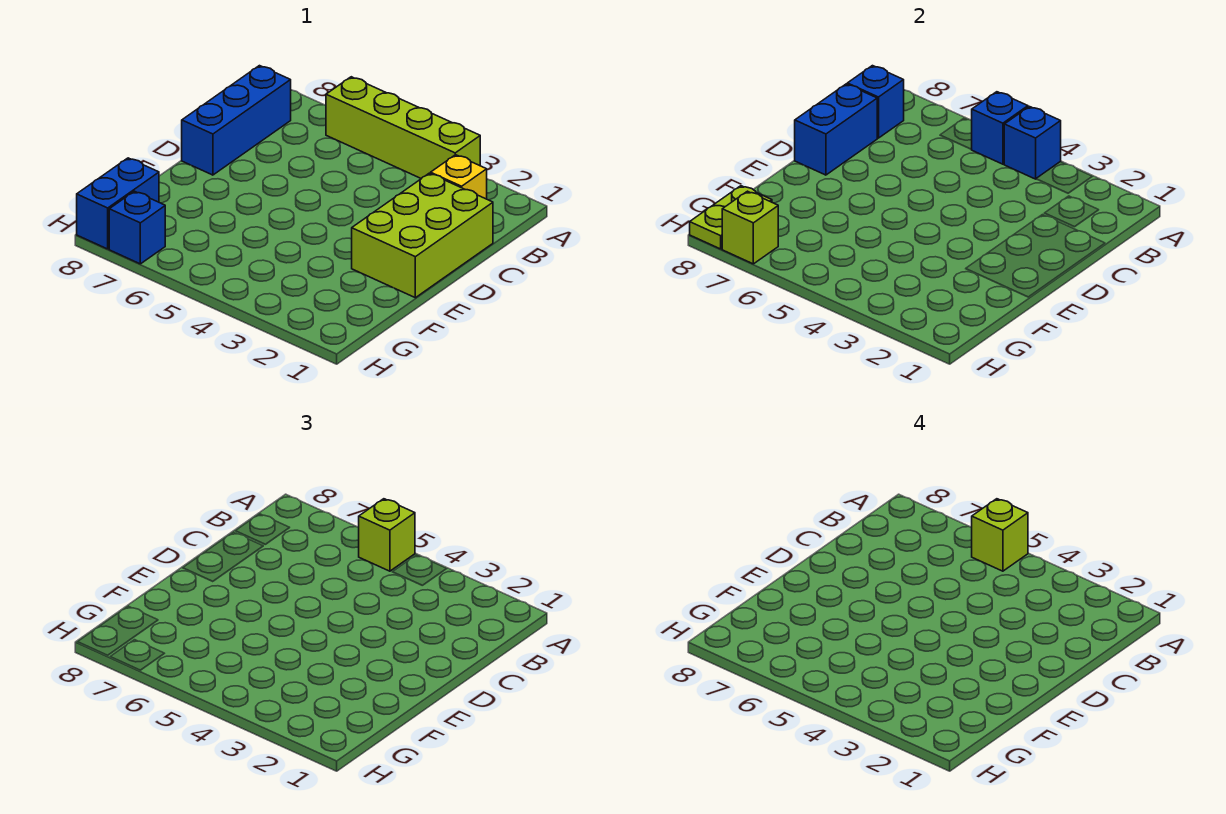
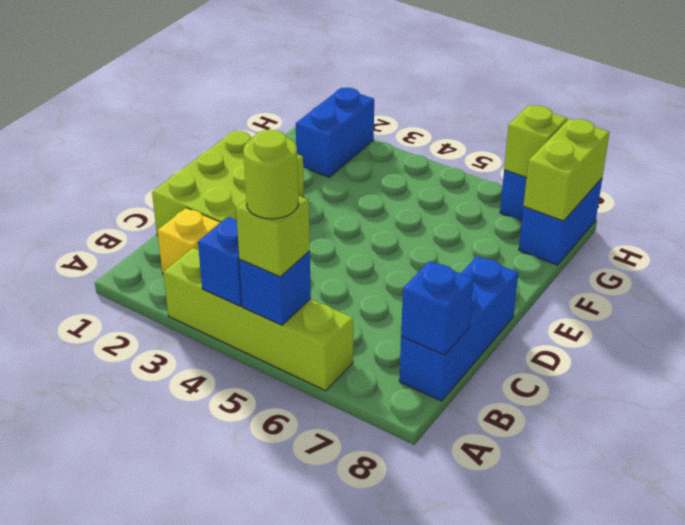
lime 1x1 brick [972,499,1028,571] -> lime 1x1 round brick [243,130,298,219]
blue 1x2 brick [795,84,877,175] -> blue 1x2 brick moved to [296,88,374,177]
lime 1x2 plate [690,186,772,249] -> lime 1x2 brick [523,119,610,221]

